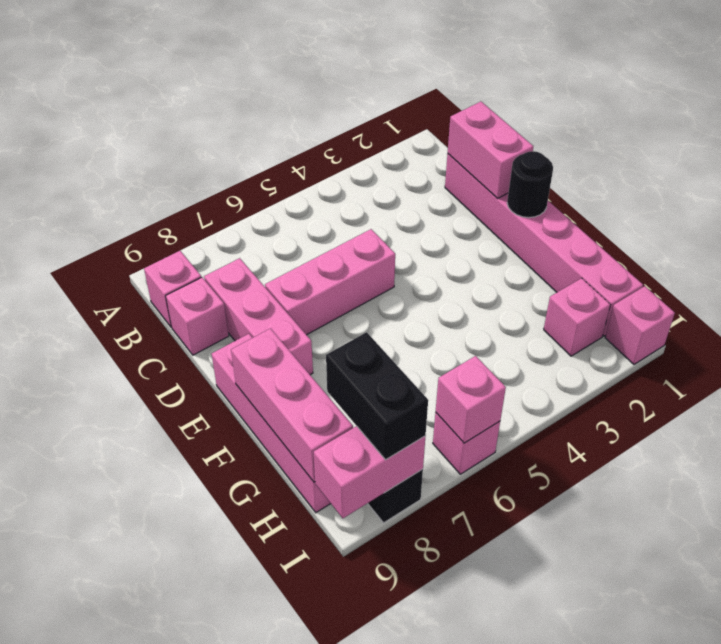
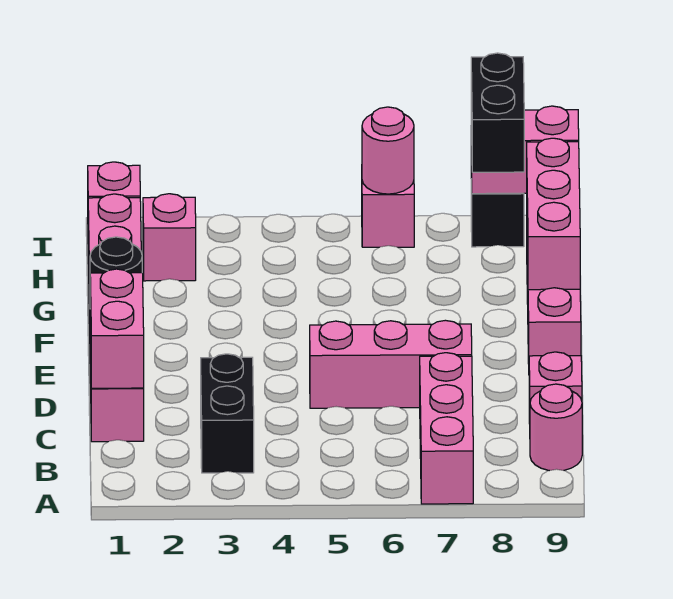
none -> black 1x2 brick [201,354,254,473]
pink 1x1 brick [144,251,201,327] -> pink 1x1 round brick [530,384,582,471]
pink 1x3 brick [204,258,313,375] -> pink 1x3 brick moved to [420,353,473,504]
pink 1x1 brick [436,356,506,443] -> pink 1x1 round brick [362,107,414,194]

